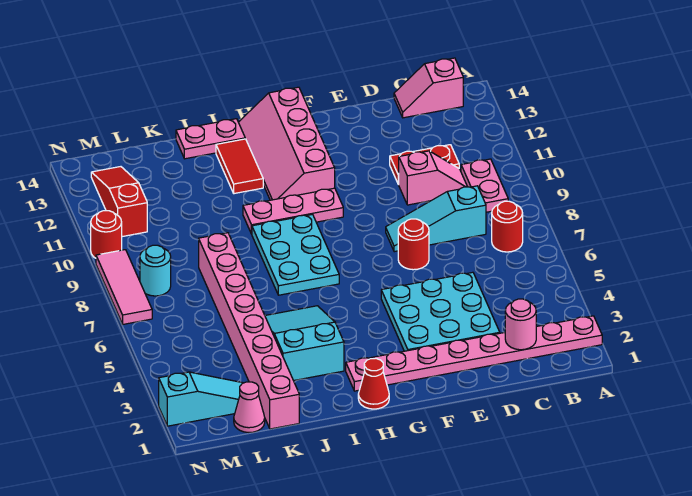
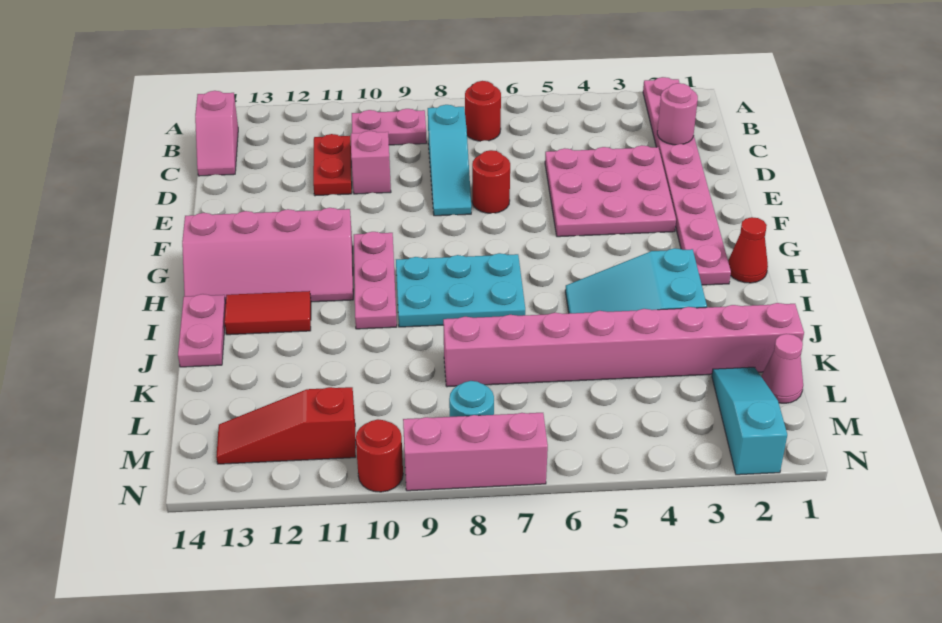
cyan 3x3 plate [381,272,500,351] -> pink 3x3 plate [545,145,676,237]
pink 1x3 tile [96,250,152,324] -> pink 1x3 brick [403,413,548,491]

